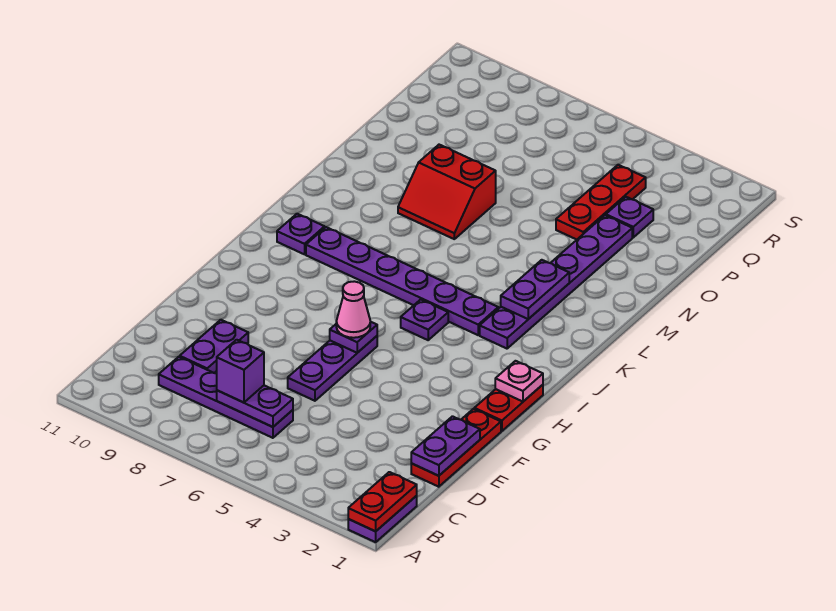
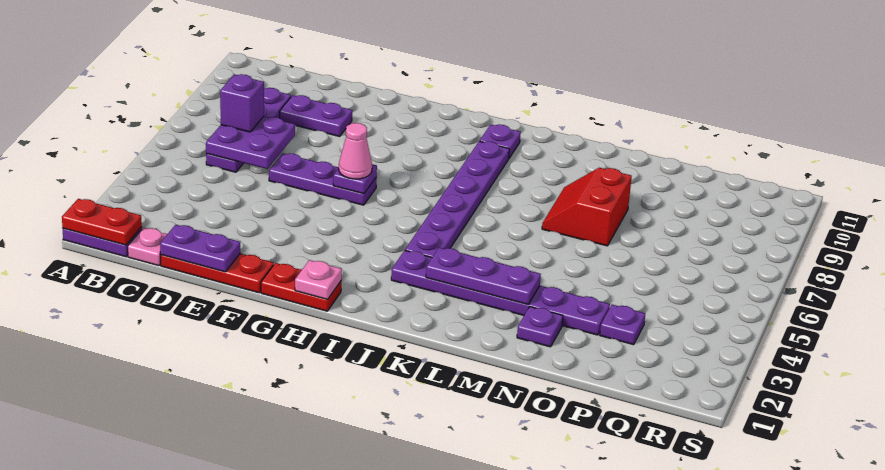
none -> pink 1x1 plate [128,228,167,266]
purple 1x2 plate [217,386,293,427] -> purple 2x2 plate [206,116,295,169]
purple 1x1 plate [401,299,448,340] -> purple 1x1 plate moved to [517,307,563,347]
purple 1x2 plate [501,260,569,319] -> purple 1x3 plate [426,247,541,305]
red 1x3 plate [556,165,646,240] -> none

